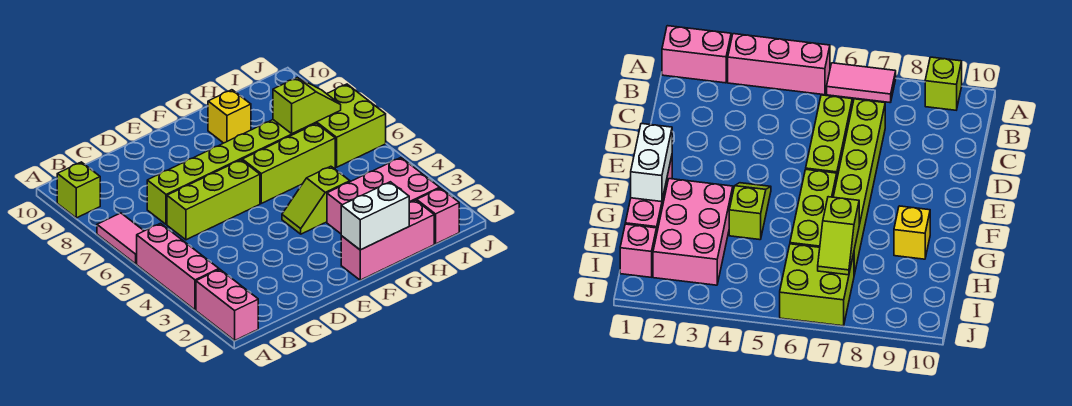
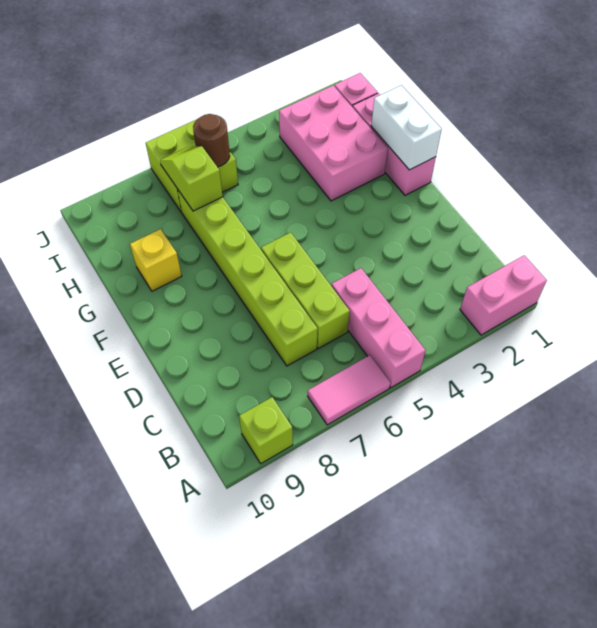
pink 1x3 brick [137,223,219,310] -> pink 1x3 brick turned to [331,268,426,388]
lime 1x2 slope [282,166,350,234] -> none
lime 1x3 brick [242,124,335,203] -> none
none -> brown 1x1 round brick [193,114,230,167]

